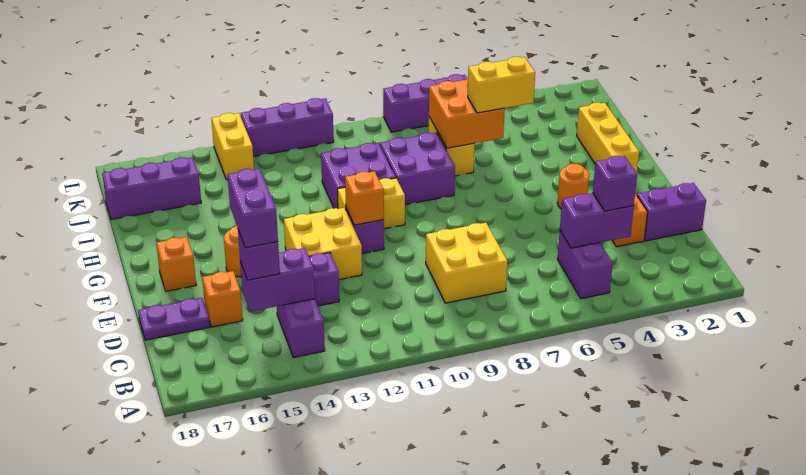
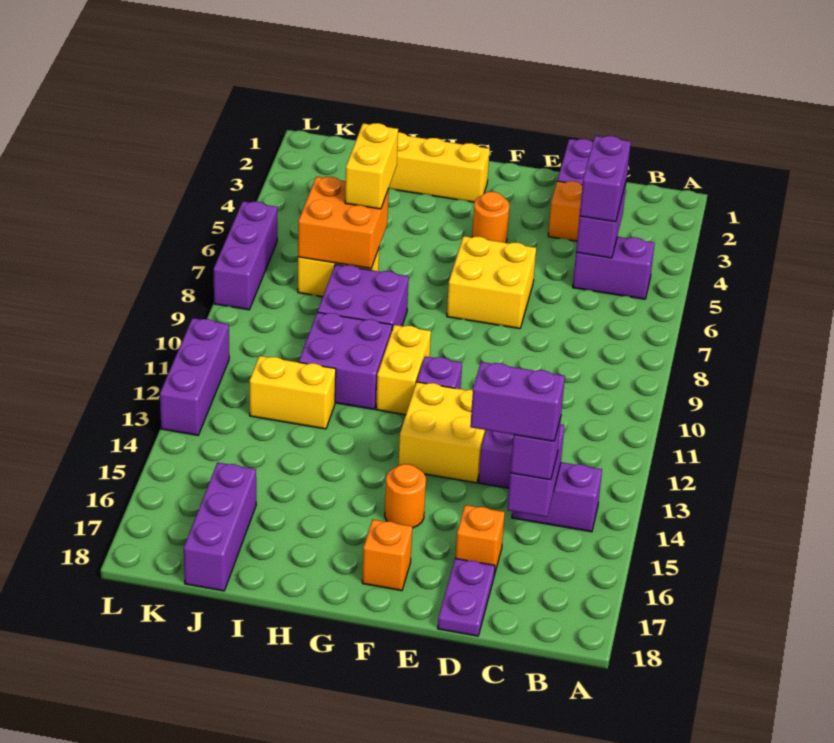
purple 1x1 brick [593,156,637,211] -> purple 1x2 brick [580,136,631,222]
yellow 2x2 brick [426,223,507,303] -> yellow 2x2 brick moved to [447,236,536,329]
orange 1x1 brick [345,171,384,225] -> none
yellow 1x2 brick [211,113,254,180] -> yellow 1x2 brick moved to [250,356,336,429]

